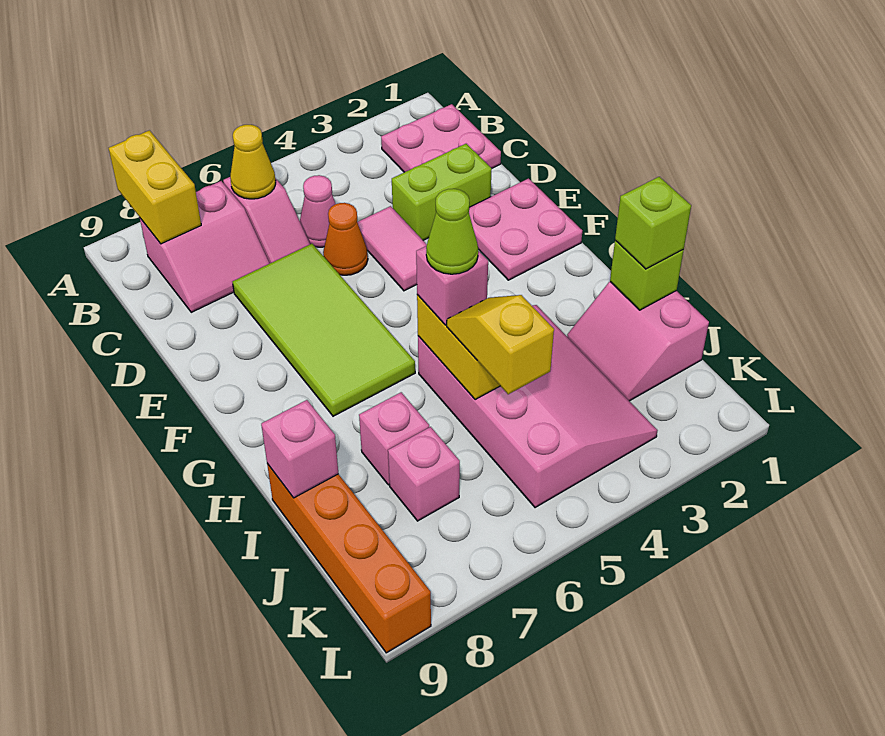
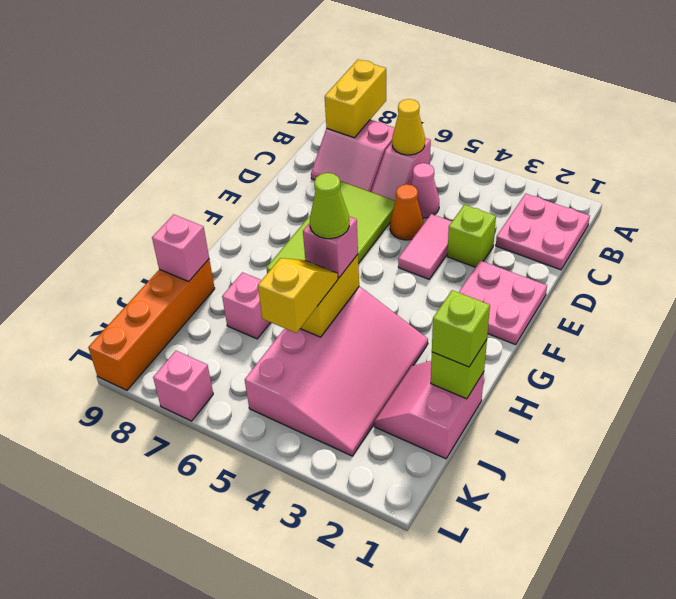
lime 1x2 brick [392,144,492,240] -> lime 1x1 brick [447,205,496,267]
pink 1x1 brick [388,427,460,521] -> pink 1x1 brick moved to [153,351,213,421]

